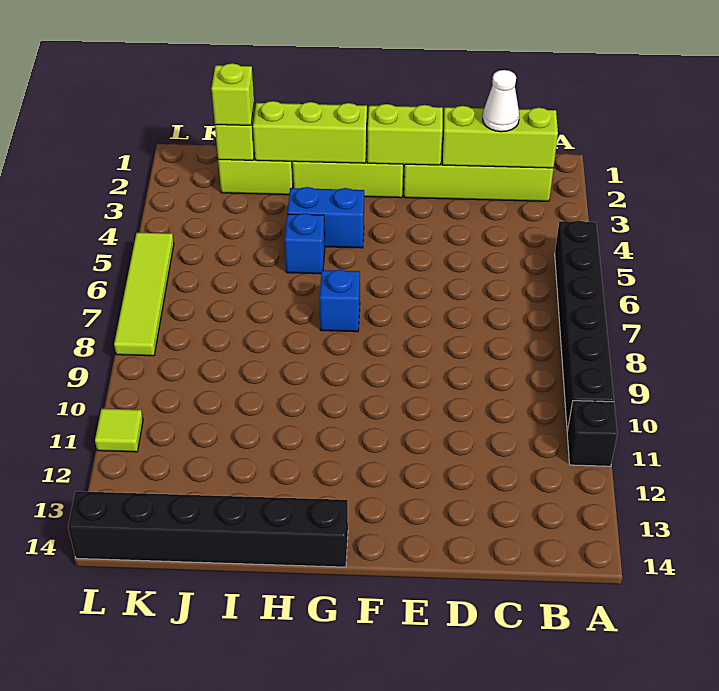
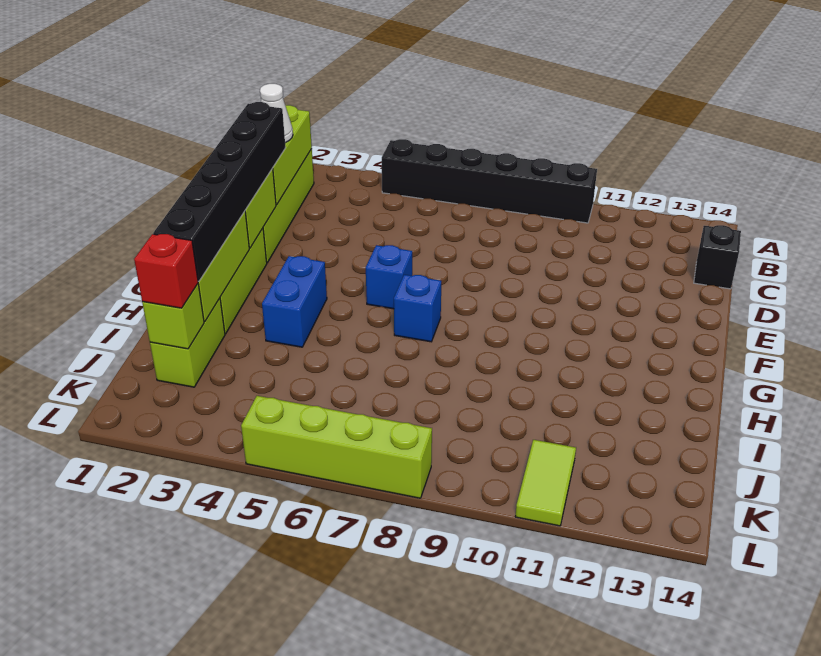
black 1x1 brick [567,401,617,466] -> black 1x1 brick moved to [694,225,741,289]
black 1x6 brick [68,491,348,567] -> black 1x6 brick moved to [153,102,286,281]
blue 1x1 brick [285,213,325,274] -> blue 1x1 brick moved to [366,245,412,309]
lime 1x1 brick [211,63,254,125] -> red 1x1 brick [134,234,198,308]
lime 1x4 tile [114,233,174,356] -> lime 1x4 brick [241,396,432,498]
lime 1x1 tile [95,409,143,452] -> lime 1x2 tile [515,440,576,526]

